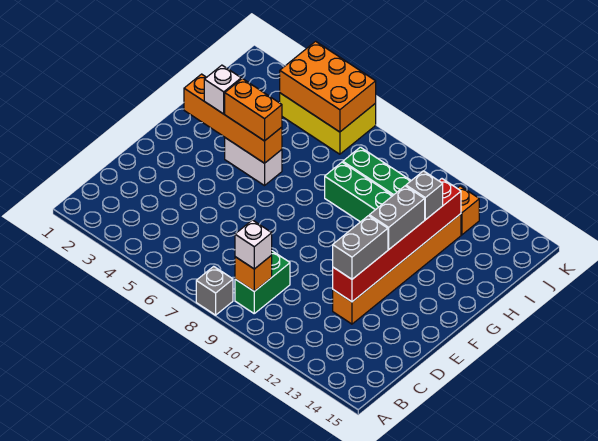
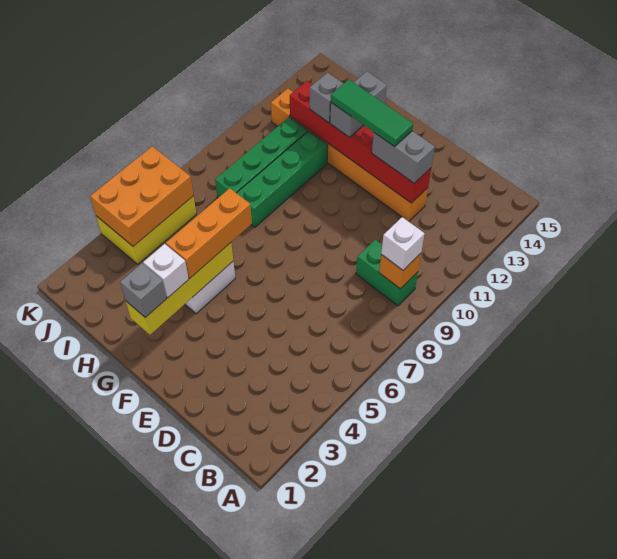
grey 1x1 brick [196,266,233,315] -> grey 1x1 brick moved to [120,263,167,318]
none -> green 1x3 tile [331,79,413,147]
grey 1x2 brick [369,186,425,249] -> grey 1x2 brick turned to [330,71,387,137]
orange 1x4 brick [184,74,282,163] -> yellow 1x4 brick [126,243,233,335]
orange 1x2 brick [225,78,282,141] -> orange 1x3 brick [166,188,252,278]

